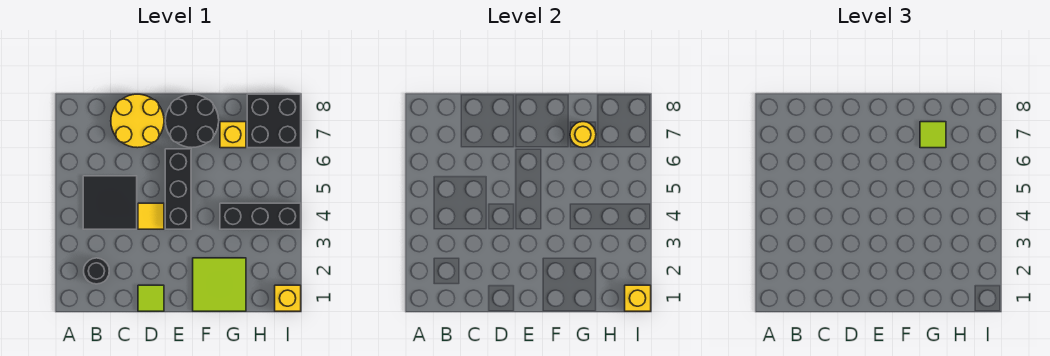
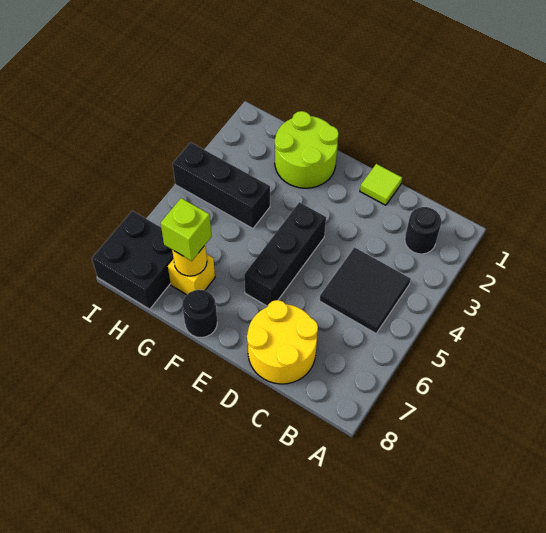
yellow 1x1 tile [138,203,164,229] -> none
black 2x2 round brick [165,94,219,147] -> black 1x1 round brick [182,290,217,338]
lime 2x2 tile [193,258,246,311] -> lime 2x2 round brick [275,111,339,188]
lime 1x1 tile [920,122,946,148] -> lime 1x1 brick [161,198,212,261]
yellow 1x1 brick [275,285,301,311] -> none
yellow 1x1 brick [625,285,651,311] -> none

